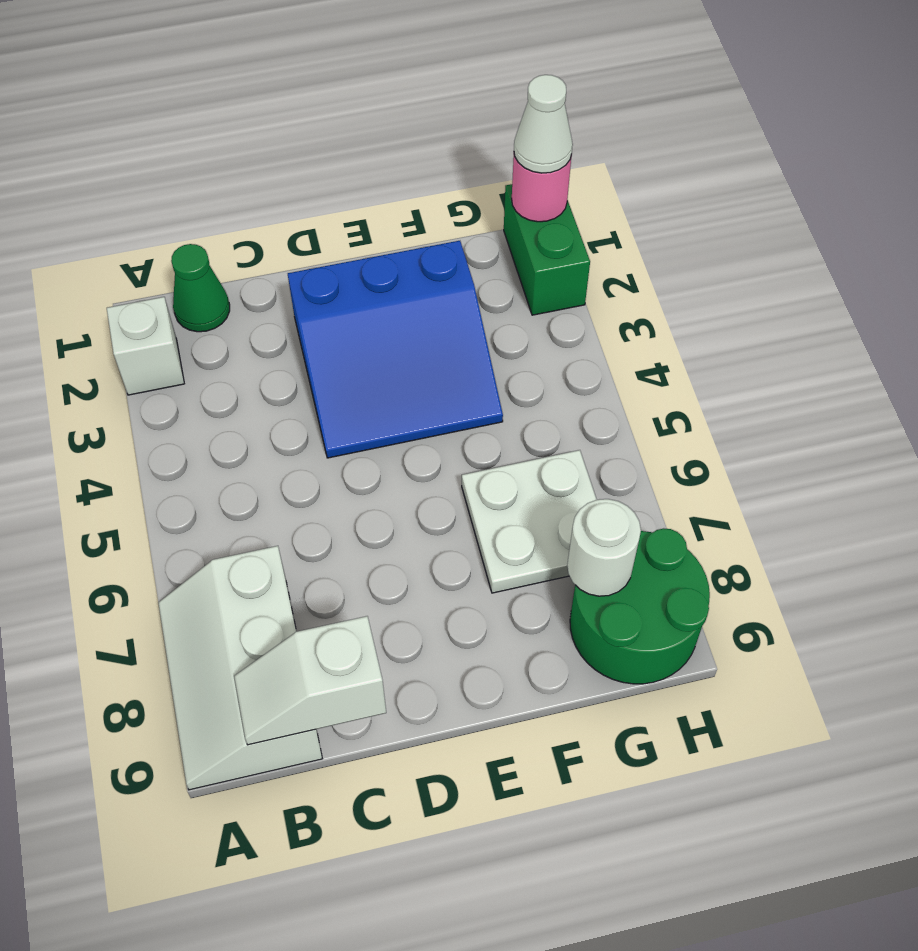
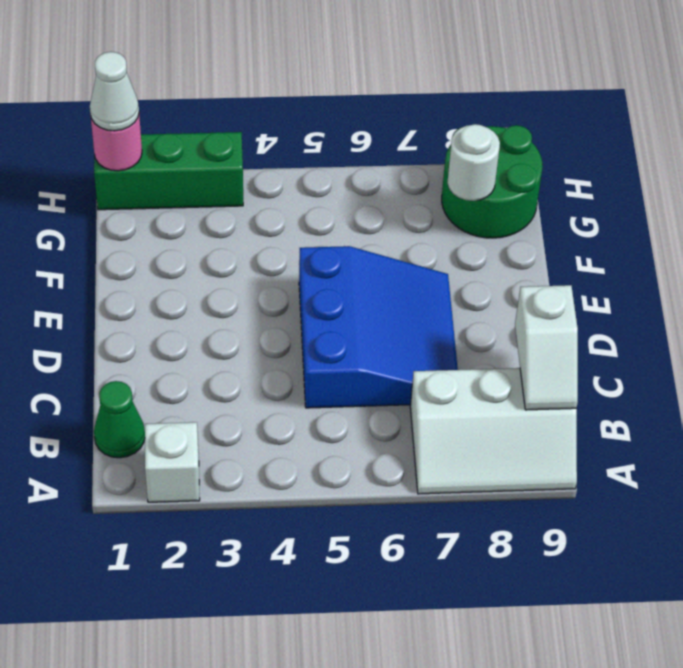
blue 3x3 slope [288,241,503,458] -> blue 3x3 slope moved to [299,246,458,408]
white 2x2 plate [462,450,597,593] -> none
green 1x2 brick [504,184,590,315] -> green 1x3 brick [94,132,243,210]

